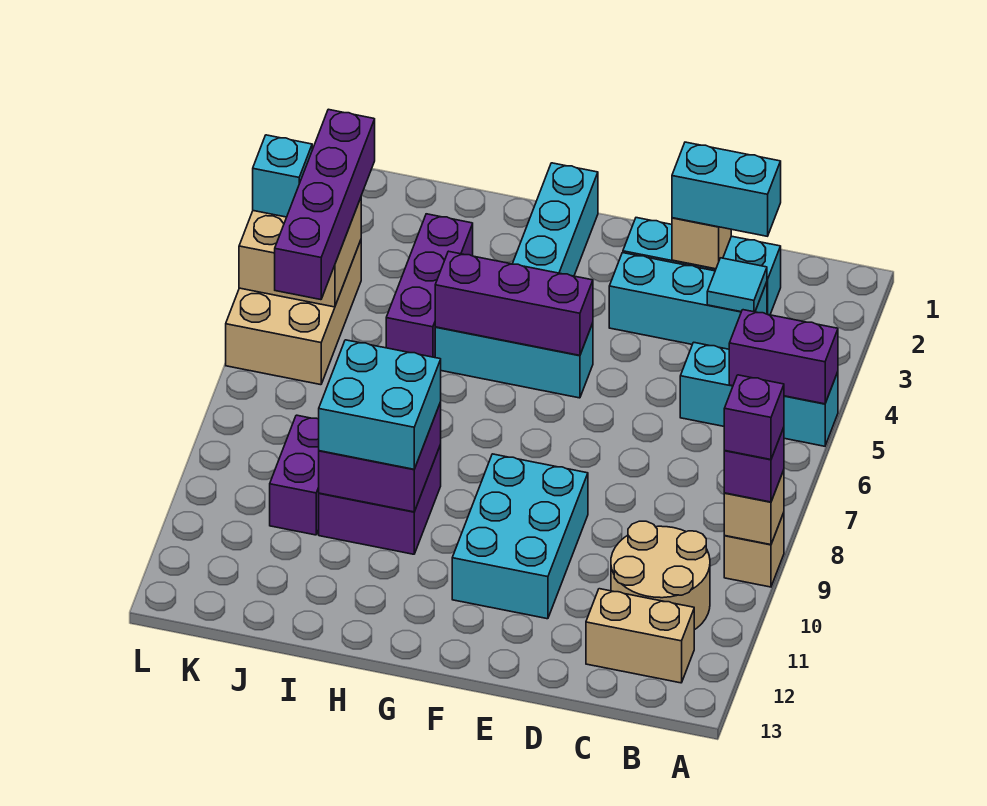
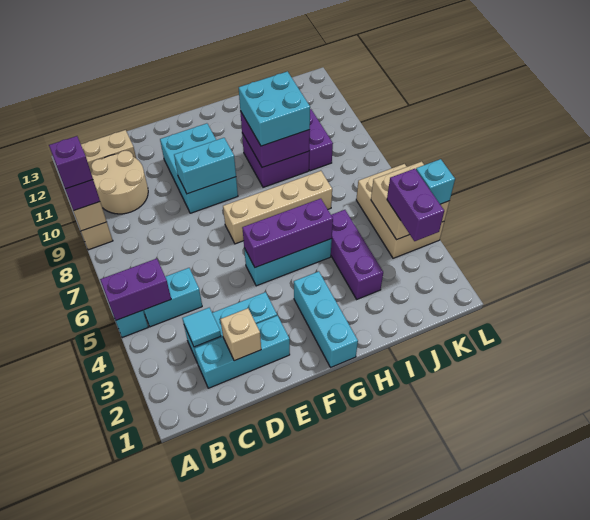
cyan 1x2 brick [672,142,781,236] -> cyan 1x2 brick moved to [174,138,236,194]
none -> tan 1x4 brick [223,171,332,244]
purple 1x4 brick [275,109,375,300] -> purple 1x2 brick [387,169,444,241]

